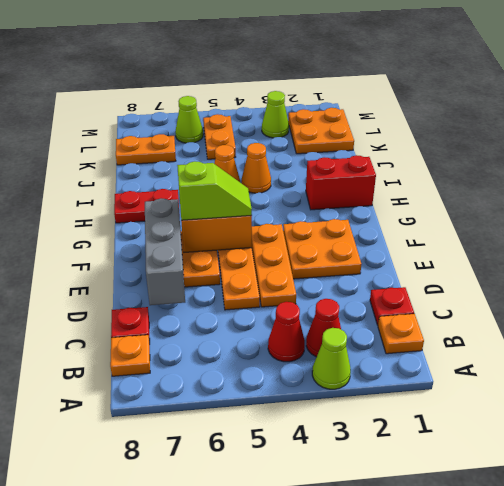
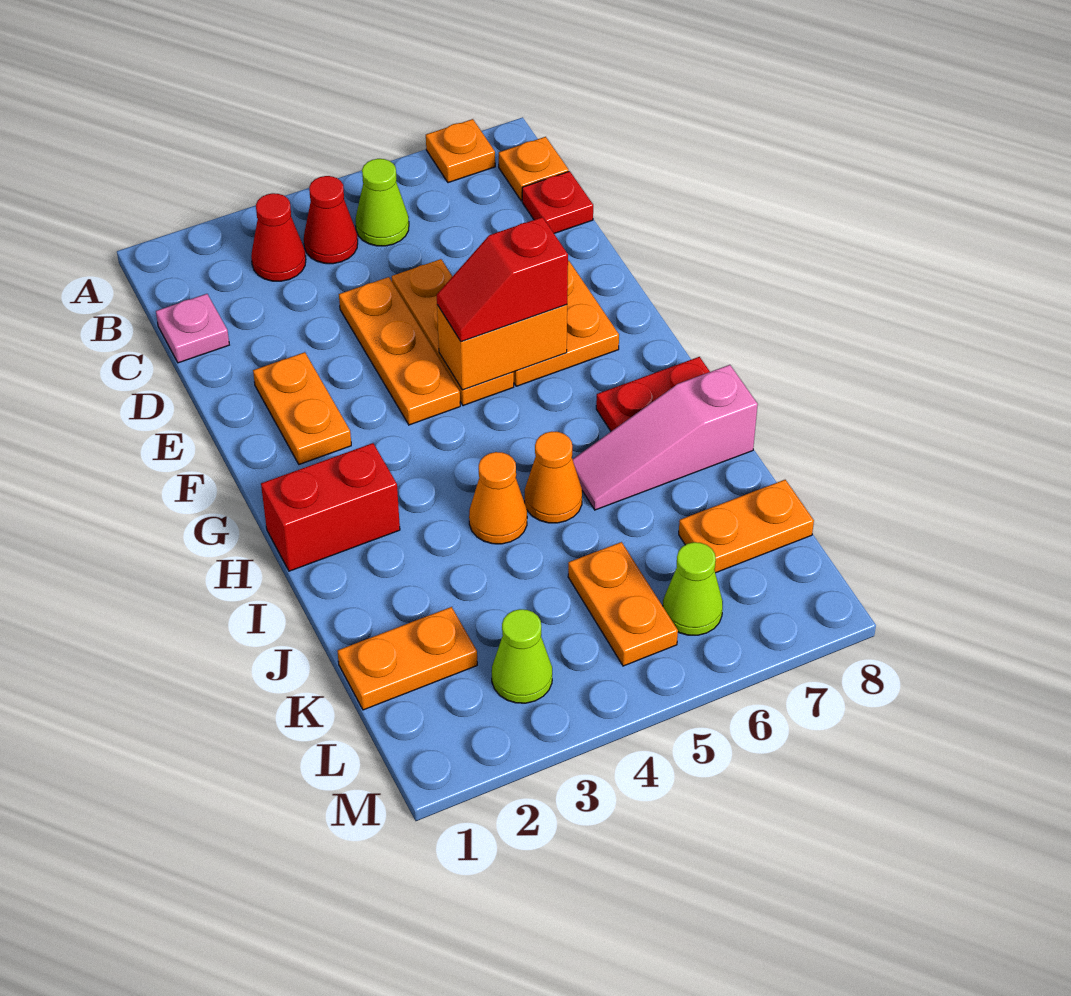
lime 1x1 cone [312,328,351,389] -> lime 1x1 cone moved to [356,159,409,246]
orange 1x1 plate [378,314,424,354] -> orange 1x1 plate moved to [426,119,495,183]
red 1x1 plate [370,287,414,325] -> pink 1x1 plate [156,294,229,363]
grey 1x3 brick [145,198,185,305] -> none
orange 2x2 plate [283,219,361,279] -> orange 1x2 plate [253,352,351,464]
lime 1x2 slope [177,161,252,220] -> red 1x2 slope [437,217,568,342]
none -> pink 1x3 slope [573,365,758,510]
orange 2x2 plate [288,108,354,154] -> orange 1x2 plate [338,607,477,710]

